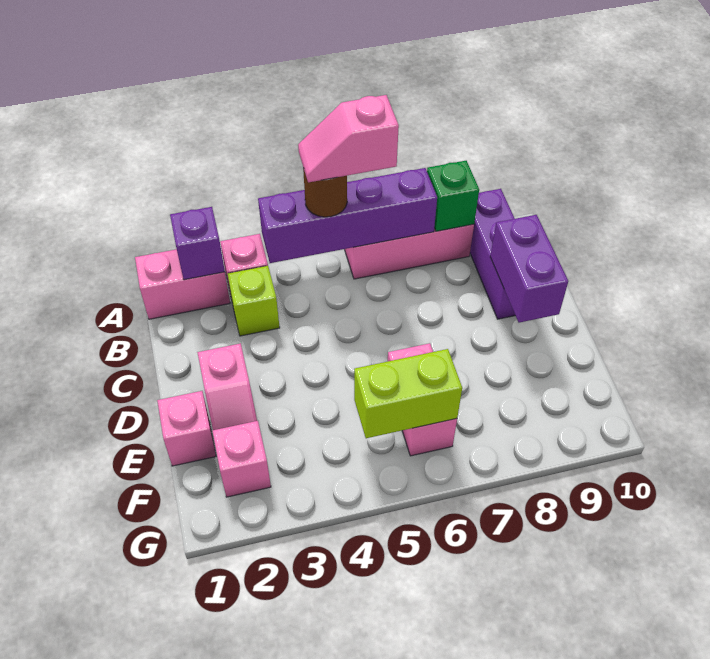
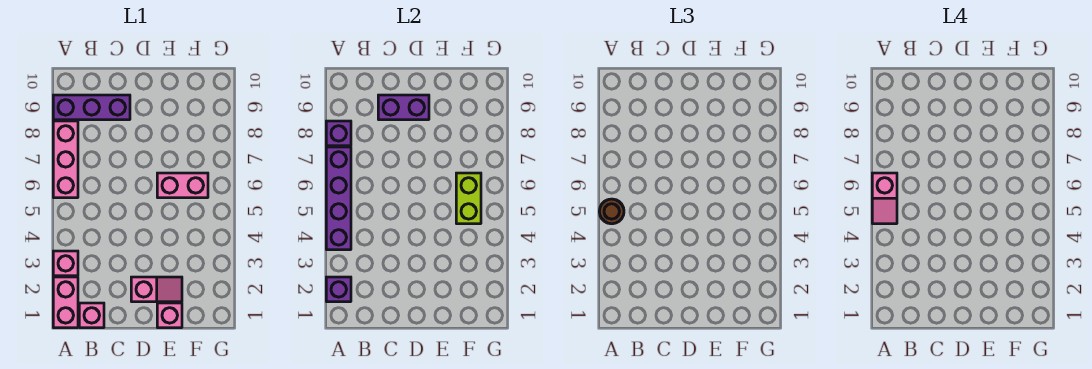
green 1x1 brick [427,161,479,231] -> purple 1x1 brick [326,121,351,146]
lime 1x1 brick [227,266,280,336] -> none
pink 1x1 brick [213,421,271,497] -> pink 1x1 brick moved to [79,303,104,328]

